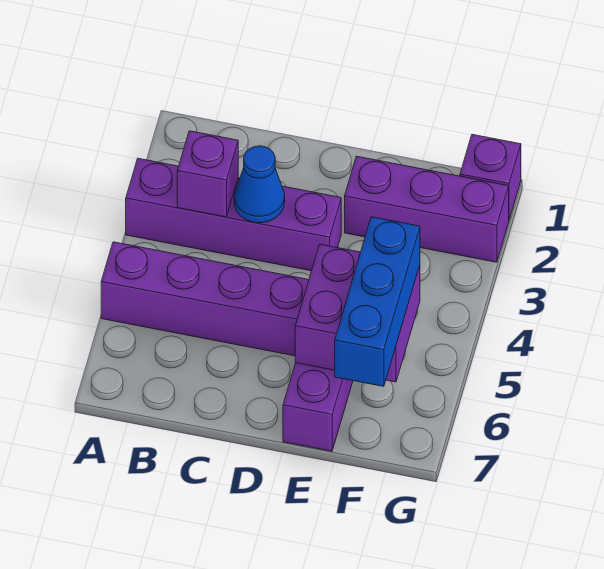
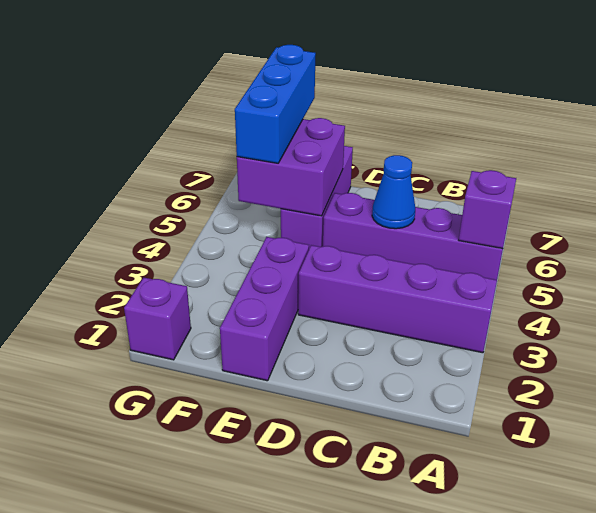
purple 1x1 brick [177,131,238,217] -> purple 1x1 brick moved to [459,170,516,249]
blue 1x1 cone [234,146,285,223] -> blue 1x1 cone moved to [372,155,415,229]
purple 1x3 brick [345,156,509,262] -> purple 1x3 brick turned to [220,237,309,381]

